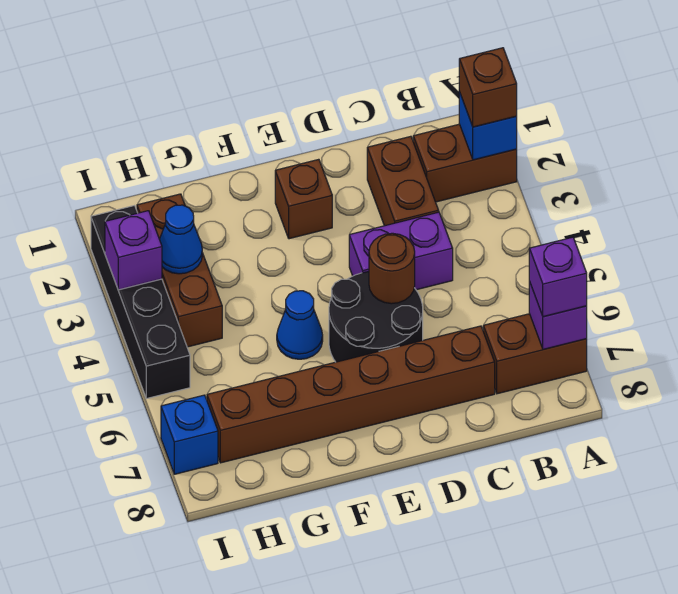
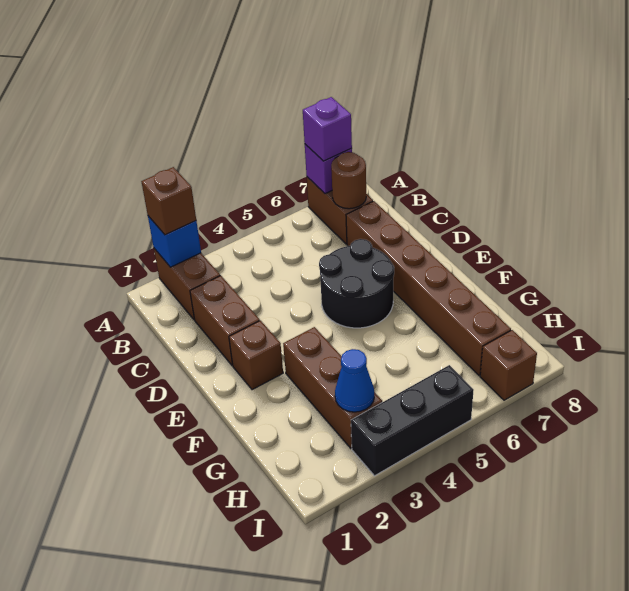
brown 1x2 brick [367,136,439,226] -> brown 1x2 brick turned to [190,276,260,365]
purple 1x2 brick [349,212,453,290] -> none
brown 1x1 round brick [369,233,415,304] -> brown 1x1 round brick moved to [331,152,366,209]
blue 1x1 cone [277,291,323,359] -> none
brown 1x3 brick [137,194,222,347] -> brown 1x3 brick turned to [283,327,382,448]
black 1x4 brick [91,206,190,399] -> black 1x3 brick [351,365,474,476]
purple 1x1 brick [105,211,162,290] -> none
blue 1x1 brick [161,395,218,474] -> brown 1x1 brick [480,330,537,400]

